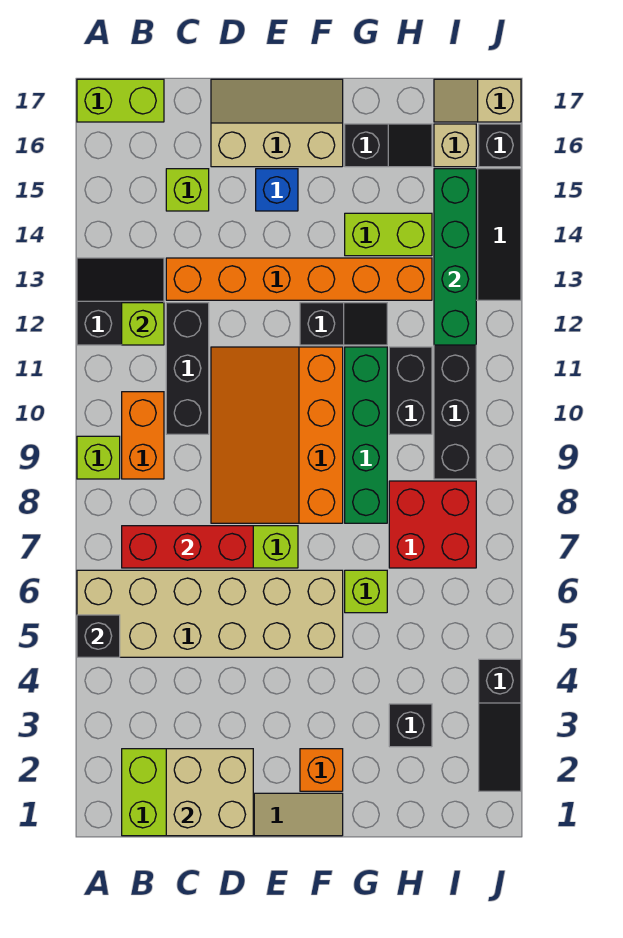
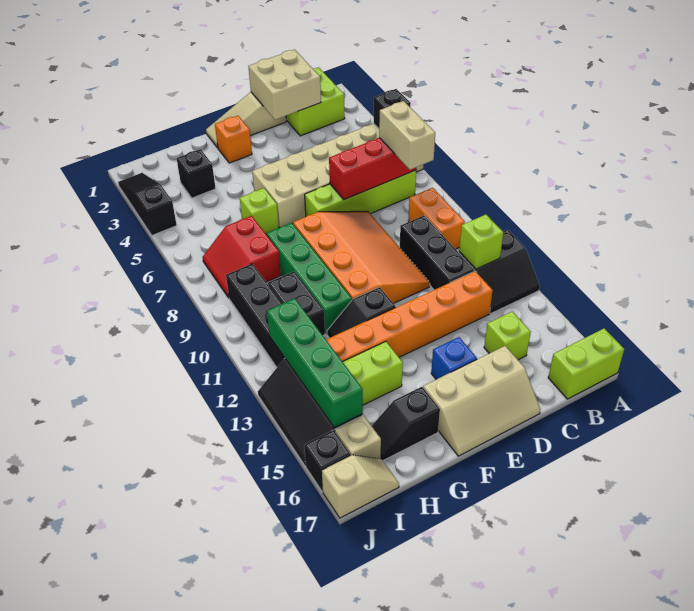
lime 1x1 brick [77,436,120,479] -> none
none -> tan 1x2 brick [379,101,435,170]
red 2x2 brick [389,481,476,568] -> red 2x2 slope [203,216,281,298]

